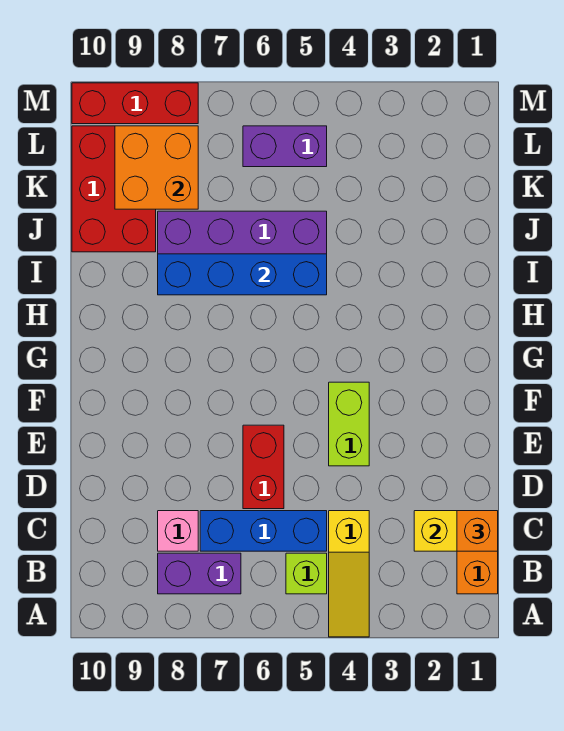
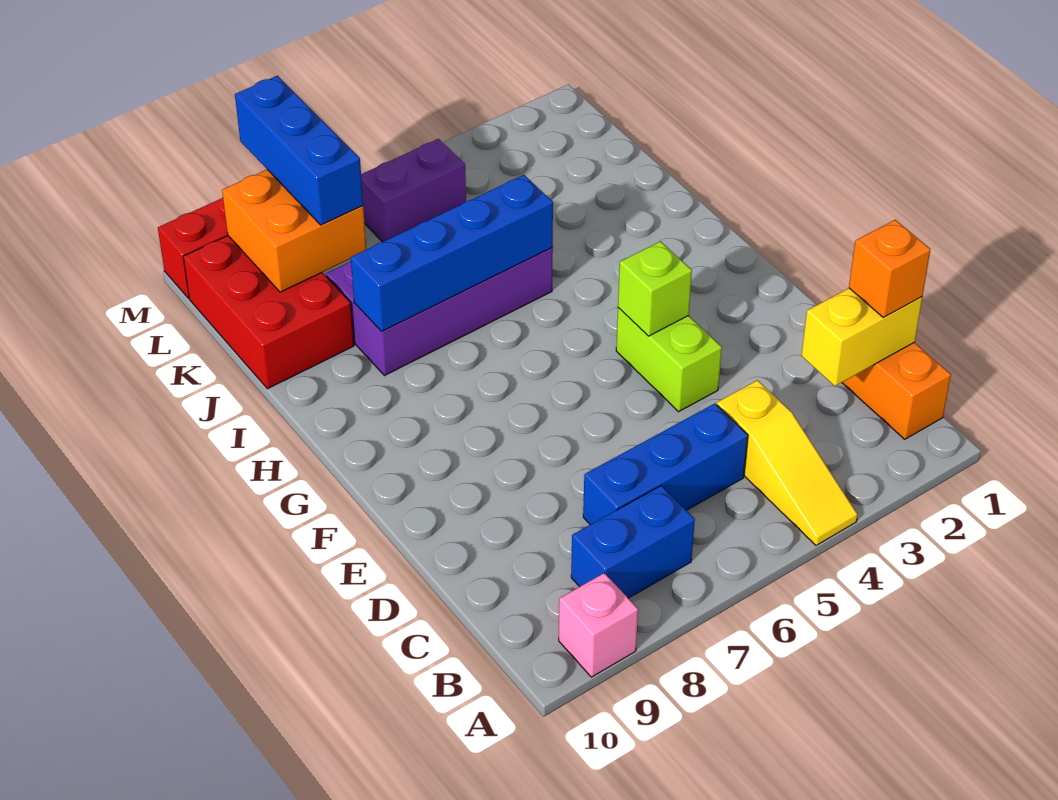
lime 1x1 brick [286,553,327,594] -> lime 1x1 brick moved to [618,241,692,336]
purple 1x2 brick [158,553,241,594] -> blue 1x2 brick [571,485,695,598]
pink 1x1 brick [158,511,198,551] -> pink 1x1 brick moved to [559,573,638,677]
red 1x2 brick [243,425,284,509] -> none
none -> blue 1x3 brick [235,76,363,225]

